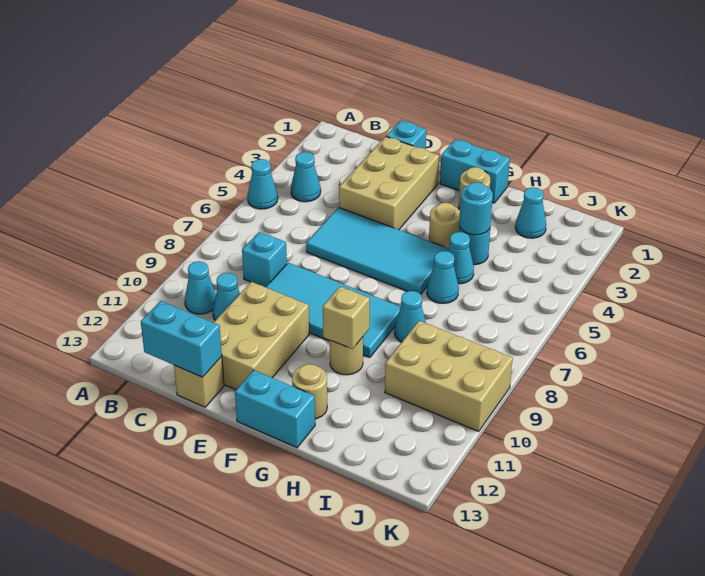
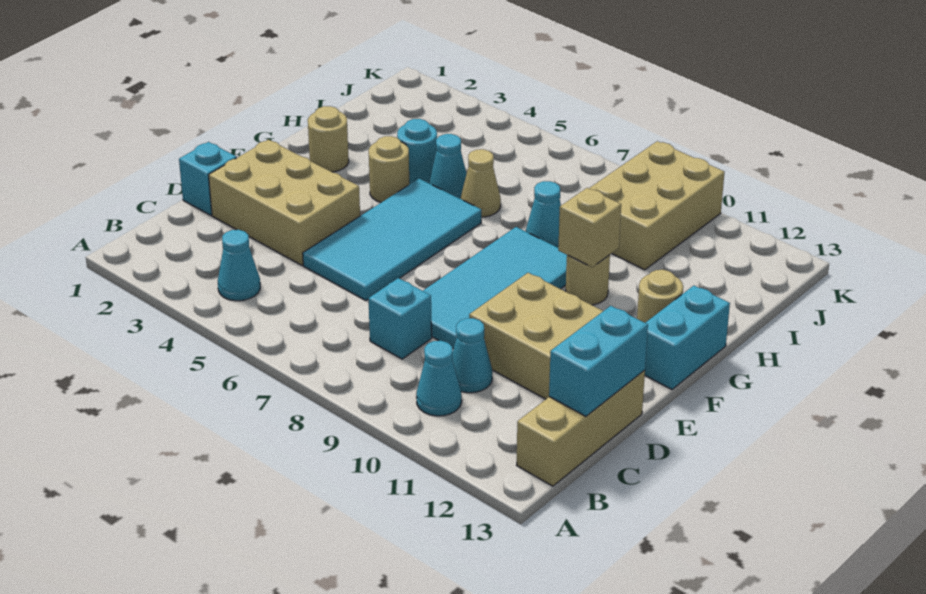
cyan 1x1 cone [247,159,278,209] -> none
tan 1x1 brick [174,357,224,407] -> tan 1x3 brick [517,370,645,486]
cyan 1x2 brick [440,139,510,203] -> none
cyan 1x1 round brick [459,182,493,235] -> none
cyan 1x1 cone [427,251,459,303] -> tan 1x1 cone [461,149,501,217]
cyan 1x1 cone [515,187,546,238] -> none

